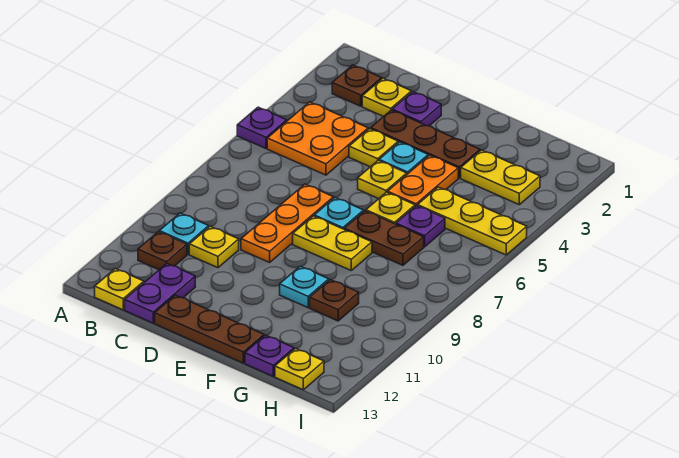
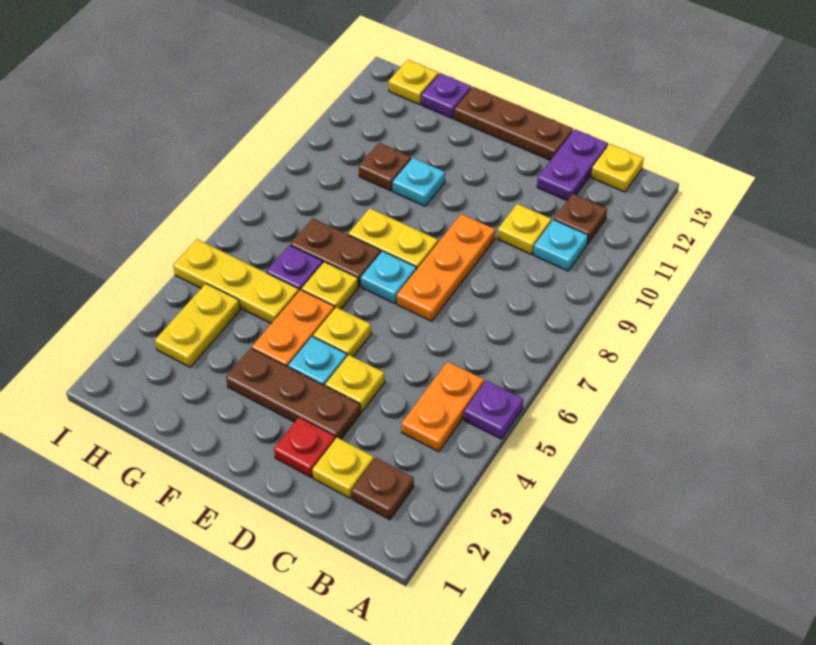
orange 2x2 plate [267,102,368,175] -> orange 1x2 plate [402,362,484,452]
purple 1x1 plate [392,92,441,126] -> red 1x1 plate [274,418,335,477]
yellow 1x2 plate [461,150,540,205] -> yellow 1x2 plate turned to [155,284,240,367]

